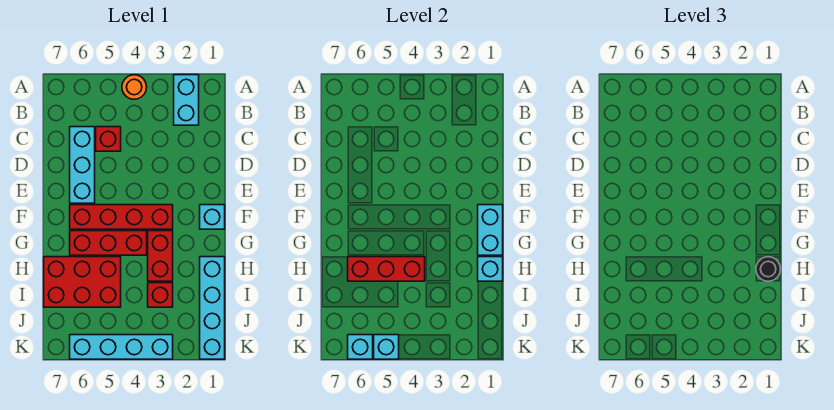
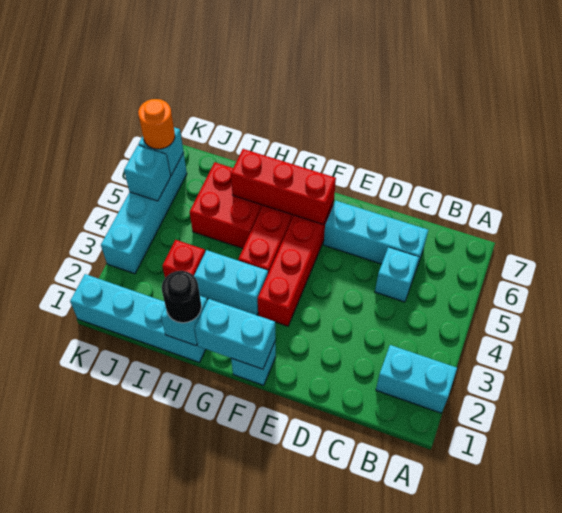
orange 1x1 round brick [122,75,147,99] -> orange 1x1 round brick moved to [138,99,175,149]
red 1x1 brick [96,127,121,151] -> cyan 1x1 brick [375,247,419,302]
red 1x2 brick [148,231,173,281] -> cyan 1x2 brick [194,250,268,315]
red 1x3 brick [348,257,425,281] -> red 1x3 brick turned to [231,149,336,224]
red 2x3 brick [44,257,121,307] -> red 2x2 brick [190,162,263,248]

